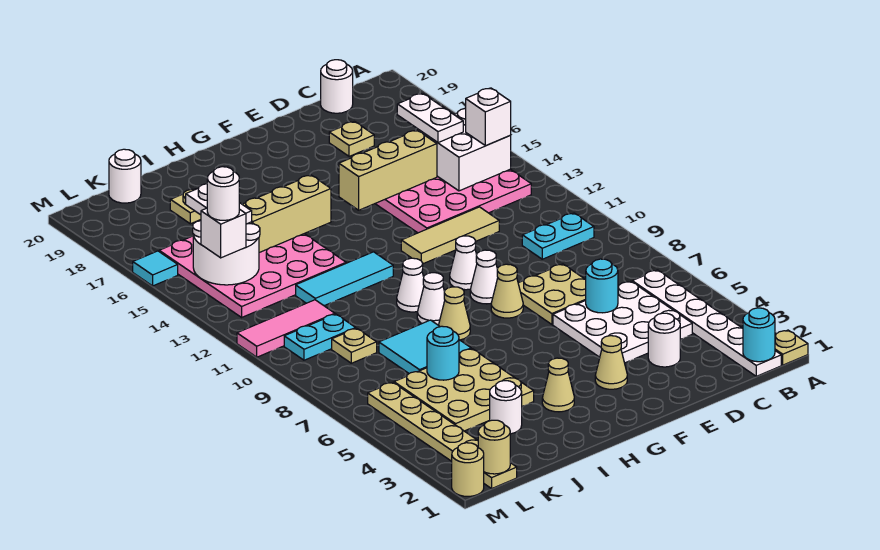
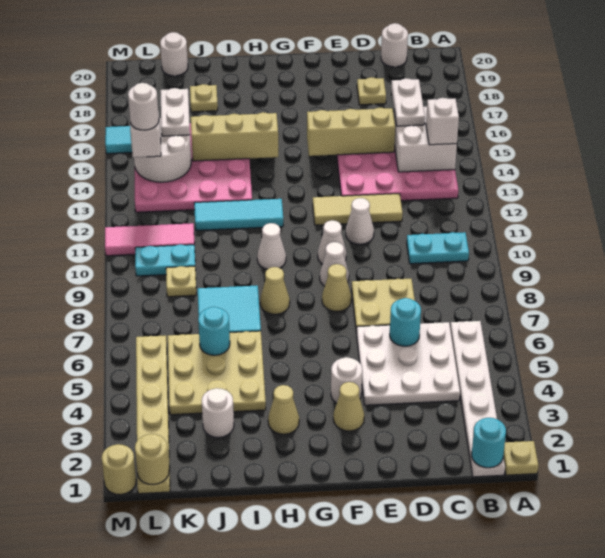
white 1x1 round brick [648,313,680,367] -> white 1x1 round brick moved to [331,357,362,403]
white 1x1 cone [417,273,445,325] -> white 1x1 cone moved to [346,198,374,244]

